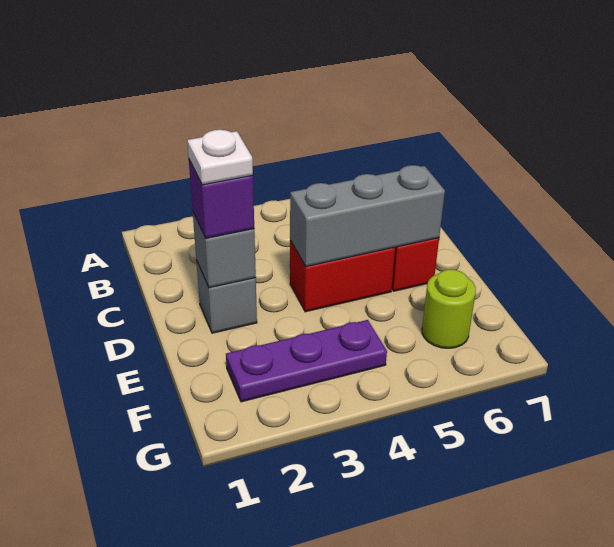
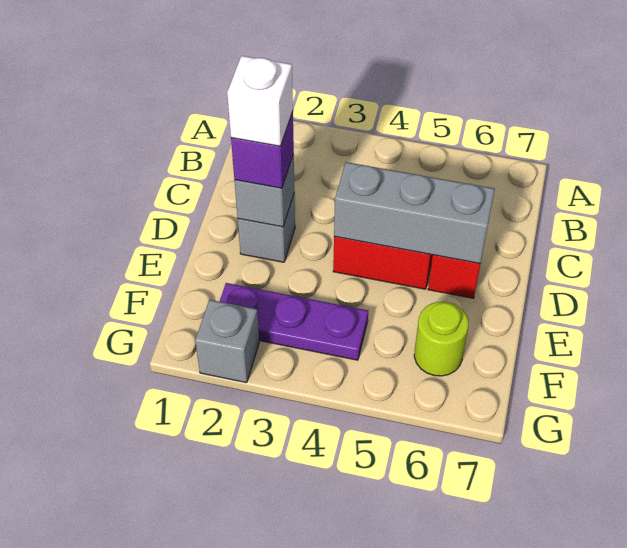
white 1x1 plate [187,130,253,185] -> white 1x1 brick [227,56,293,146]
none -> grey 1x1 brick [195,300,259,383]

